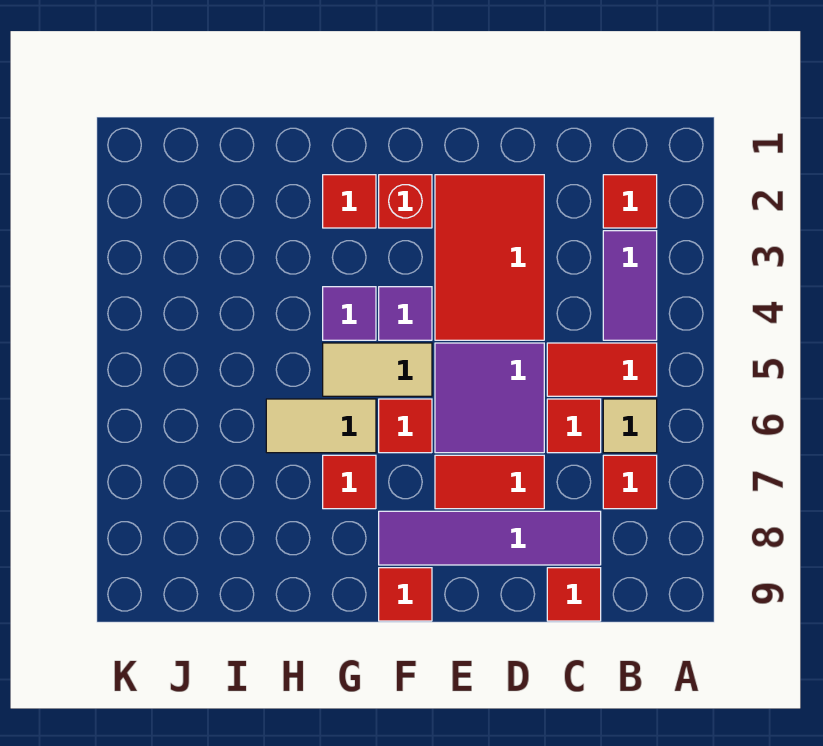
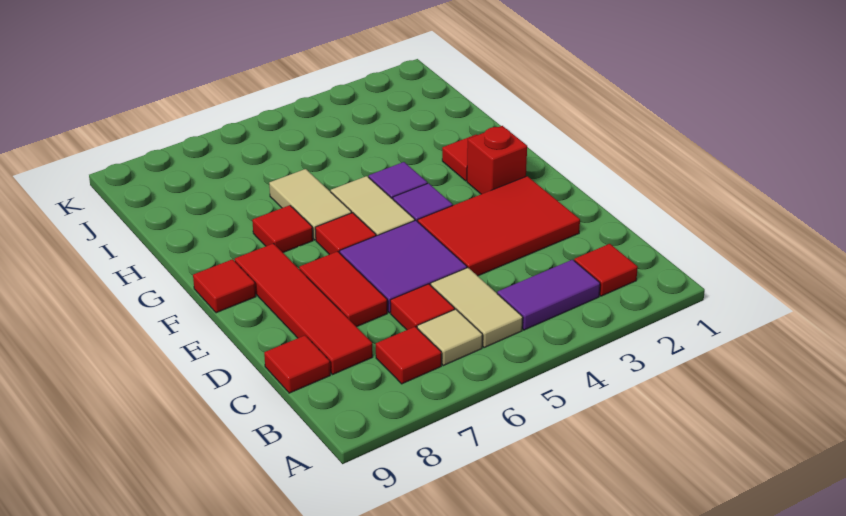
red 1x2 tile [547,343,657,396] -> tan 1x2 tile [431,268,523,348]
purple 1x4 tile [379,511,601,565] -> red 1x4 tile [235,243,373,375]

